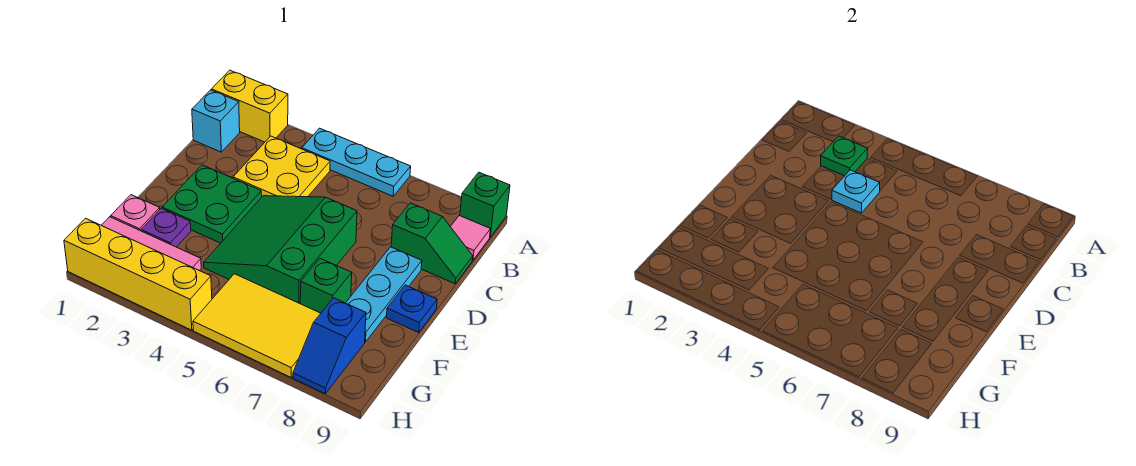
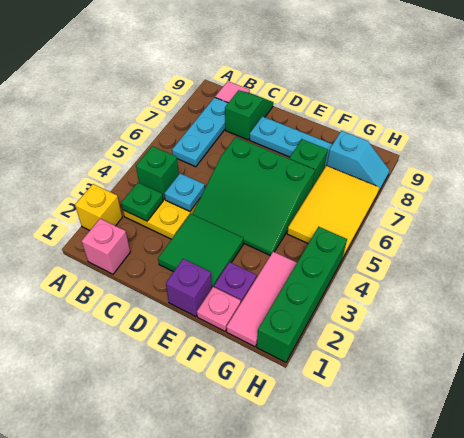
yellow 1x2 brick [211,70,288,142] -> yellow 1x1 brick [75,184,122,230]
cyan 1x3 plate [302,128,411,196] -> cyan 1x3 plate moved to [172,97,228,167]
green 1x1 brick [460,172,510,237] -> green 1x1 brick moved to [136,146,179,199]
cyan 1x1 brick [192,90,240,152] -> pink 1x1 brick [82,219,130,274]
green 2x2 plate [162,165,262,243] -> green 2x2 tile [158,214,243,287]
none -> purple 1x1 brick [166,259,212,317]
blue 1x1 plate [386,285,437,332] -> none
blue 1x2 slope [293,298,366,394] -> cyan 1x2 slope [327,131,390,191]
yellow 1x4 brick [64,218,212,330] -> green 1x4 brick [257,227,347,362]

